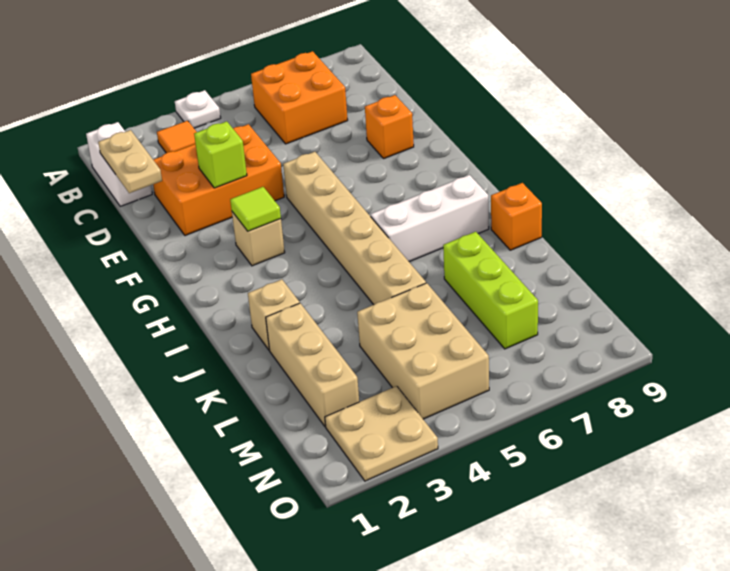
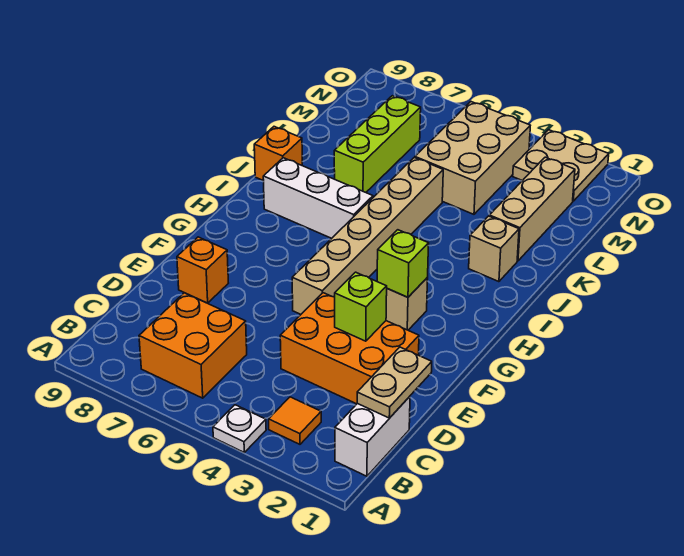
lime 1x1 tile [230,187,281,231] -> lime 1x1 brick [377,230,429,297]

